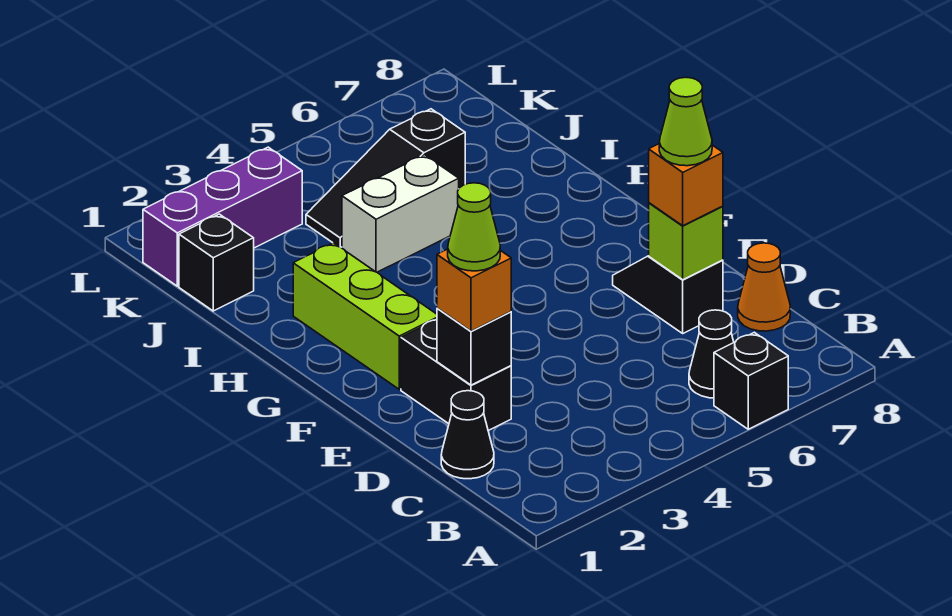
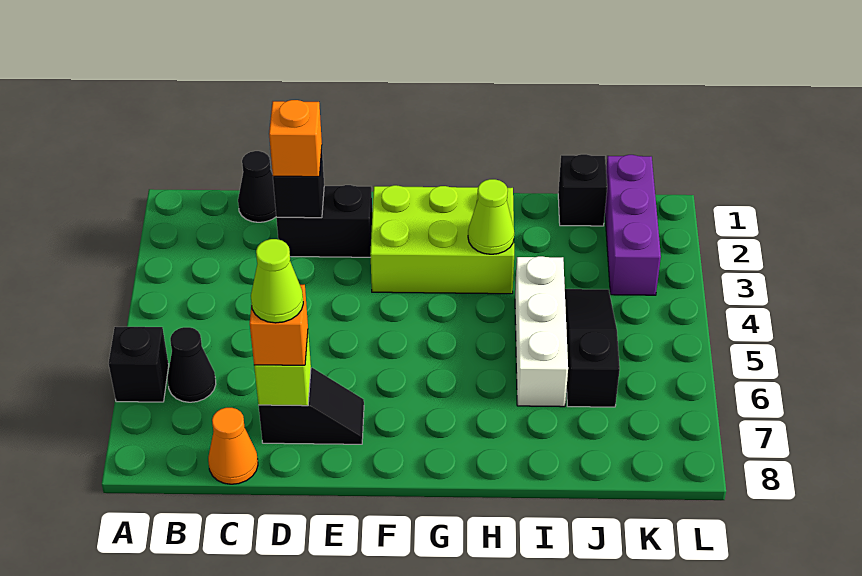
lime 1x1 cone [448,183,500,271] -> lime 1x1 cone moved to [468,179,514,254]
lime 1x3 brick [293,243,437,389] -> lime 2x3 brick [370,185,514,294]
white 1x2 brick [342,155,459,272] -> white 1x3 brick [515,256,568,407]

